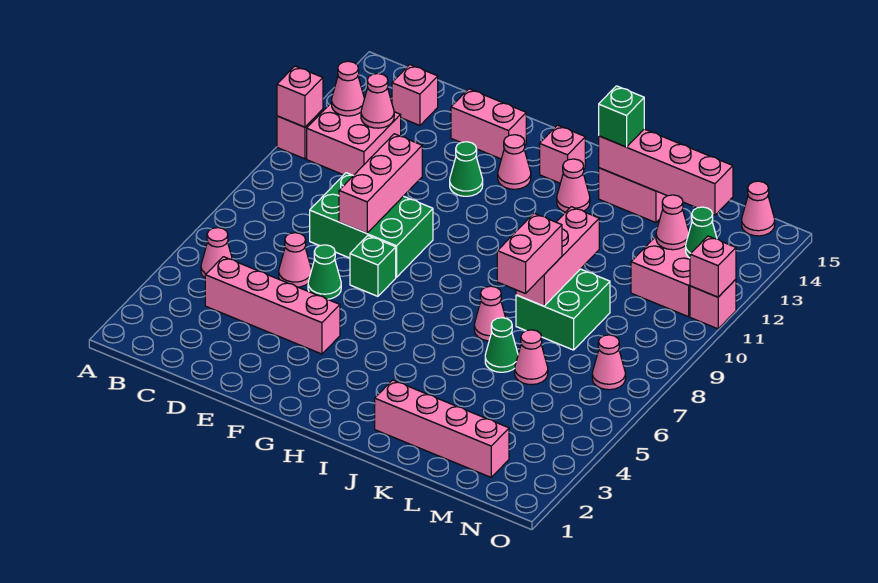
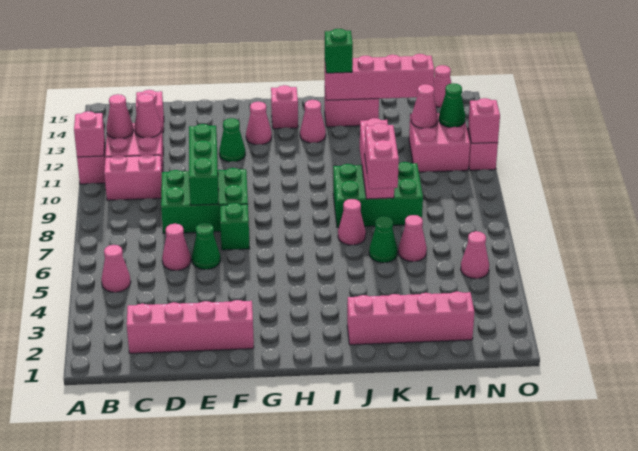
pink 1x4 brick [205,257,340,354] -> pink 1x4 brick moved to [127,300,254,353]
pink 1x3 brick [339,134,422,233] -> green 1x3 brick [189,124,218,205]
pink 1x2 brick [451,89,526,159] -> pink 1x2 brick moved to [104,154,162,200]
green 2x2 brick [516,269,610,350] -> green 2x3 brick [333,162,423,227]
pink 1x1 cone [592,335,626,390] -> pink 1x1 cone moved to [461,231,489,279]

